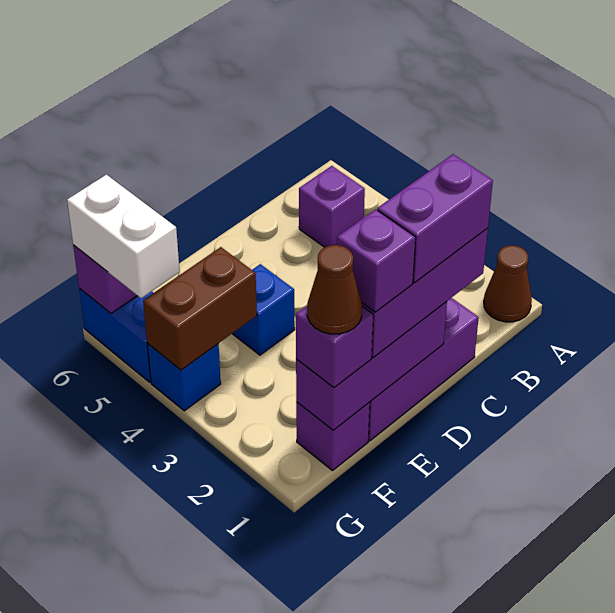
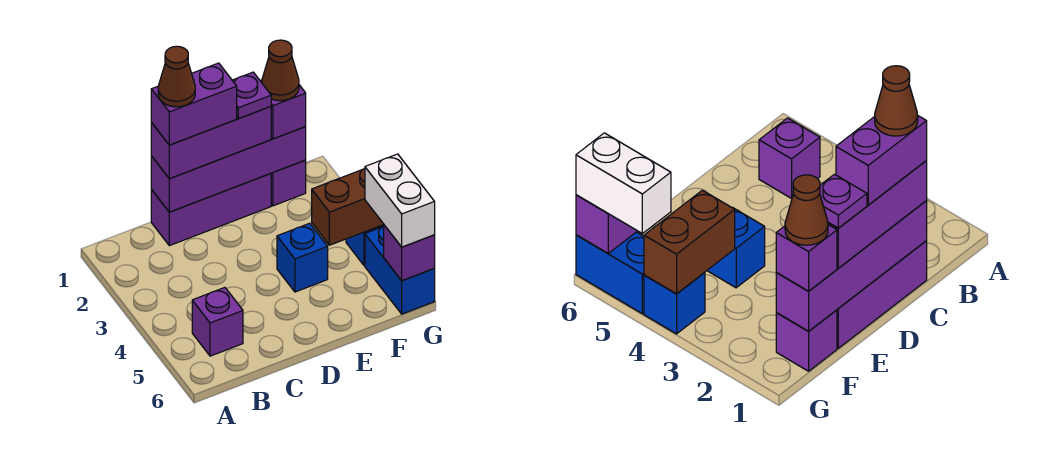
brown 1x1 cone [484,245,532,322] -> brown 1x1 cone moved to [158,46,195,107]
purple 1x3 brick [296,302,447,430] -> purple 1x4 brick [151,127,306,212]
purple 1x1 brick [337,209,416,312] -> purple 1x1 plate [232,72,271,119]

